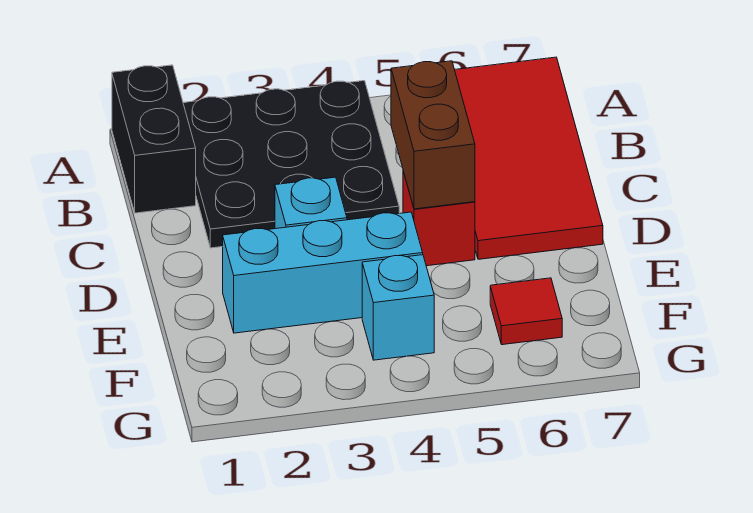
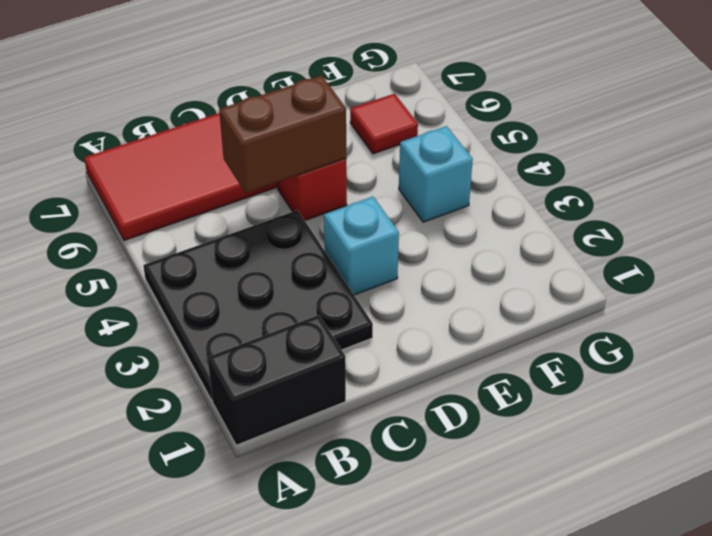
cyan 1x3 brick [223,212,423,333] -> none

